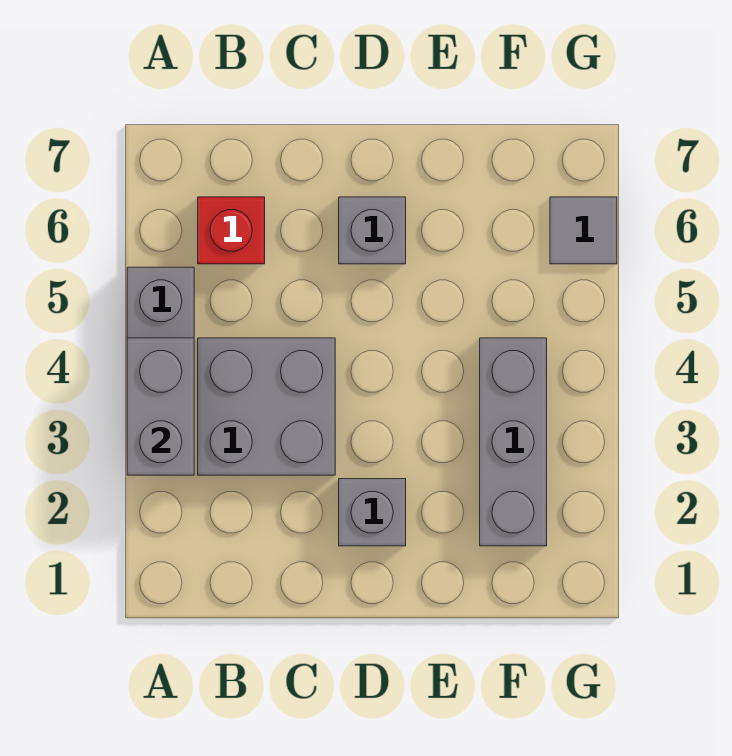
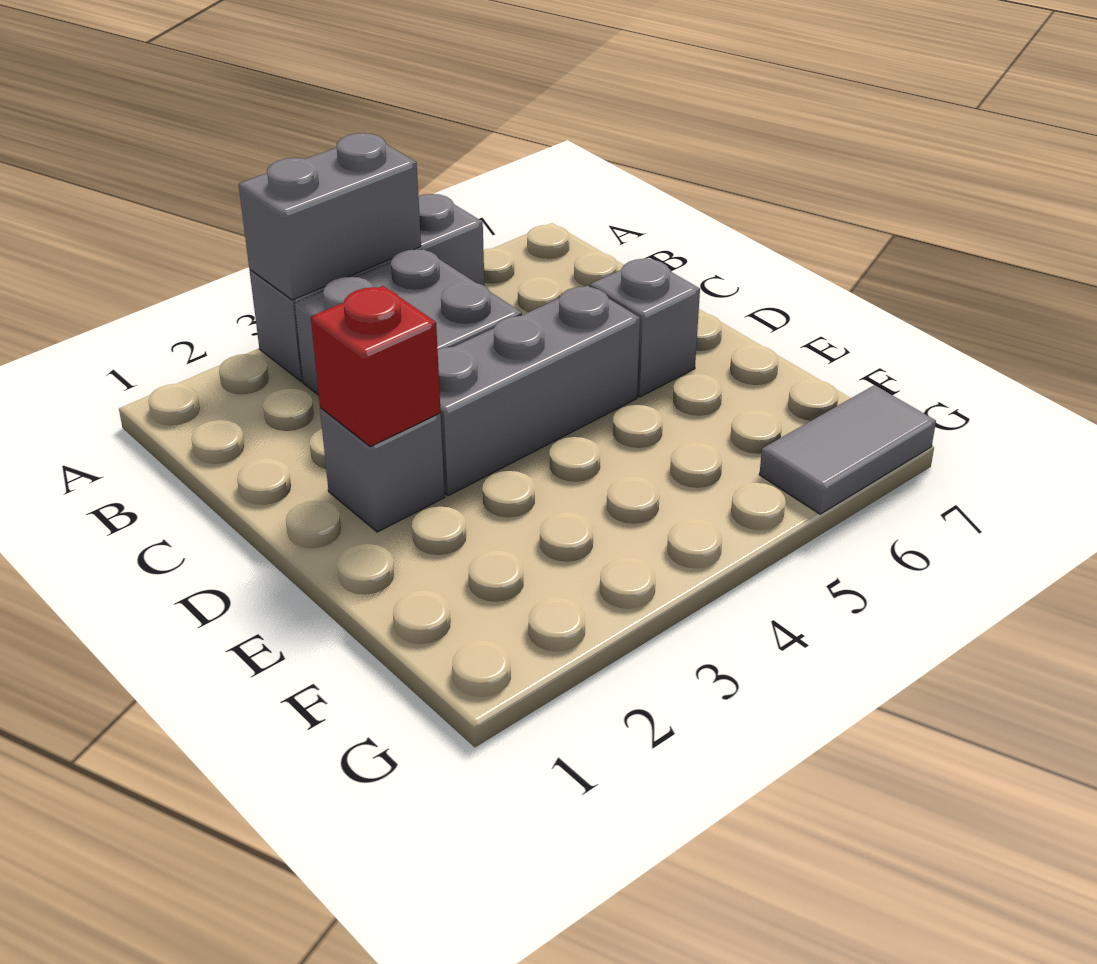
red 1x1 brick [198,197,265,264] -> red 1x1 brick moved to [311,286,441,446]
grey 1x3 brick [480,338,547,546] -> grey 1x3 brick moved to [438,286,640,496]
grey 1x1 tile [550,197,617,264] -> grey 1x2 tile [759,385,936,514]

